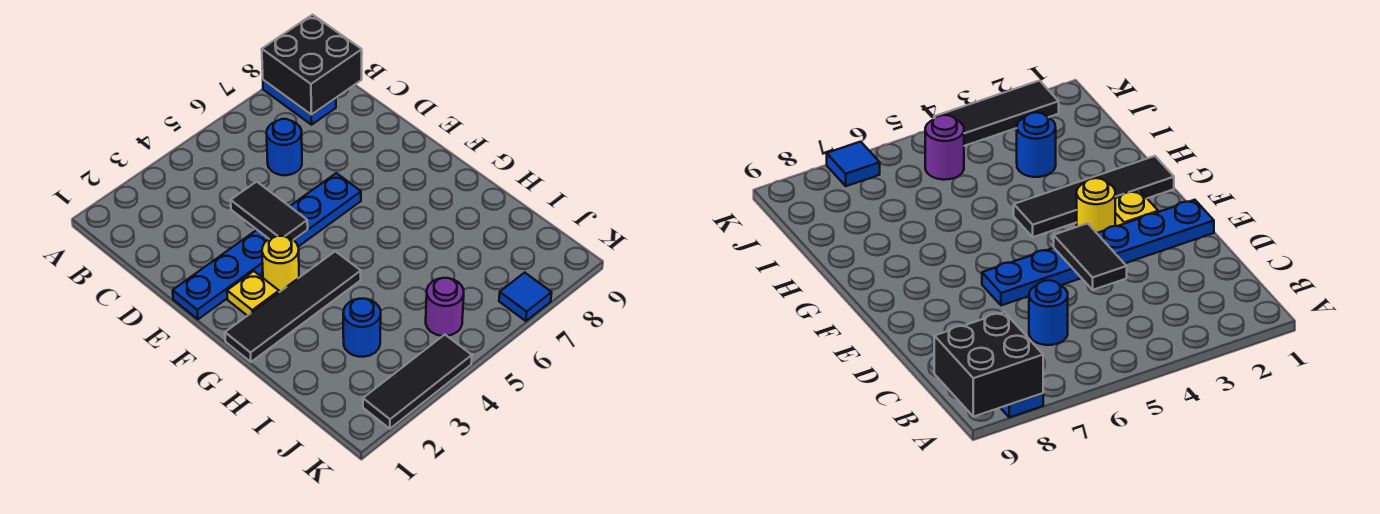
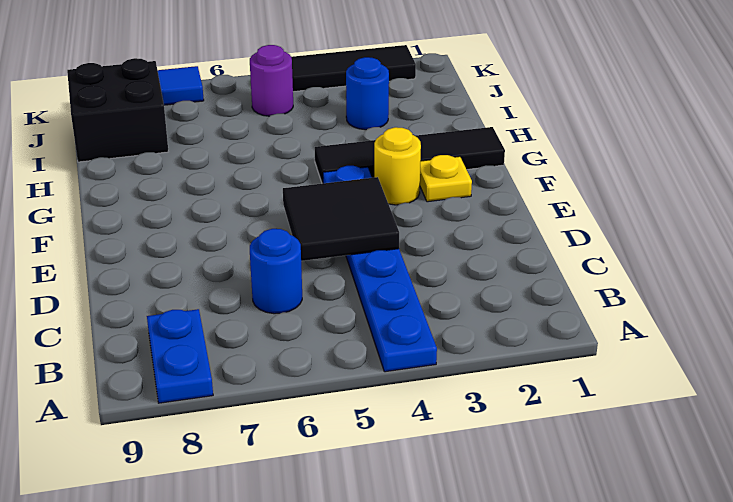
black 2x2 brick [262,15,362,115] -> black 2x2 brick moved to [67,58,168,162]
black 1x2 tile [231,182,308,240] -> black 2x2 tile [283,177,399,261]
blue 1x6 plate [173,173,361,319] -> blue 1x6 plate turned to [323,166,437,372]

